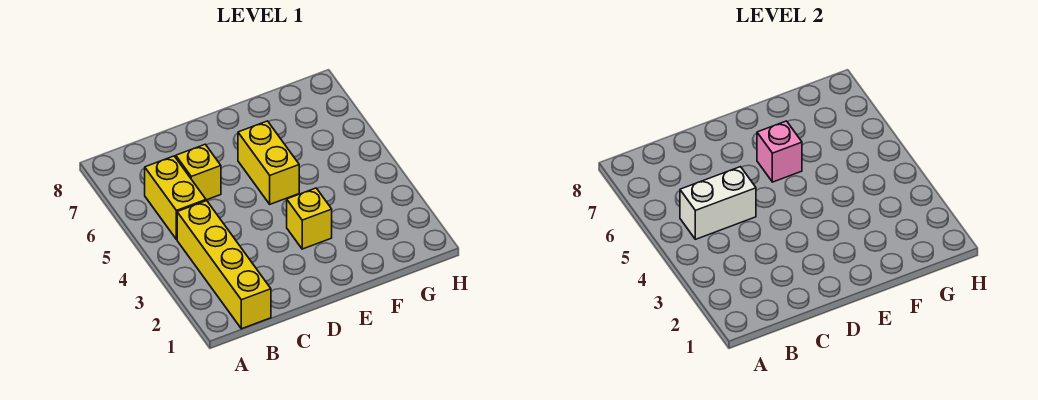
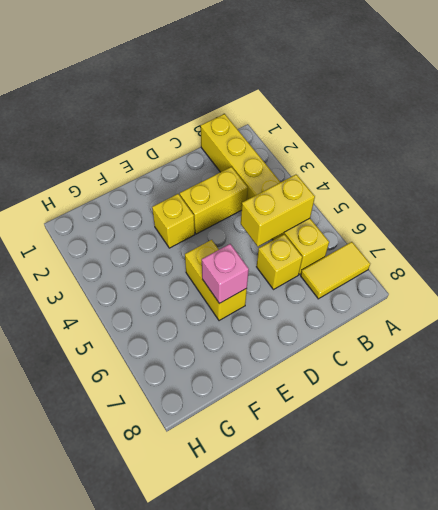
none -> yellow 1x2 tile [301,242,370,299]
white 1x2 brick [680,167,756,239] -> yellow 1x2 brick [241,174,315,246]
none -> yellow 1x2 brick [180,167,248,234]

